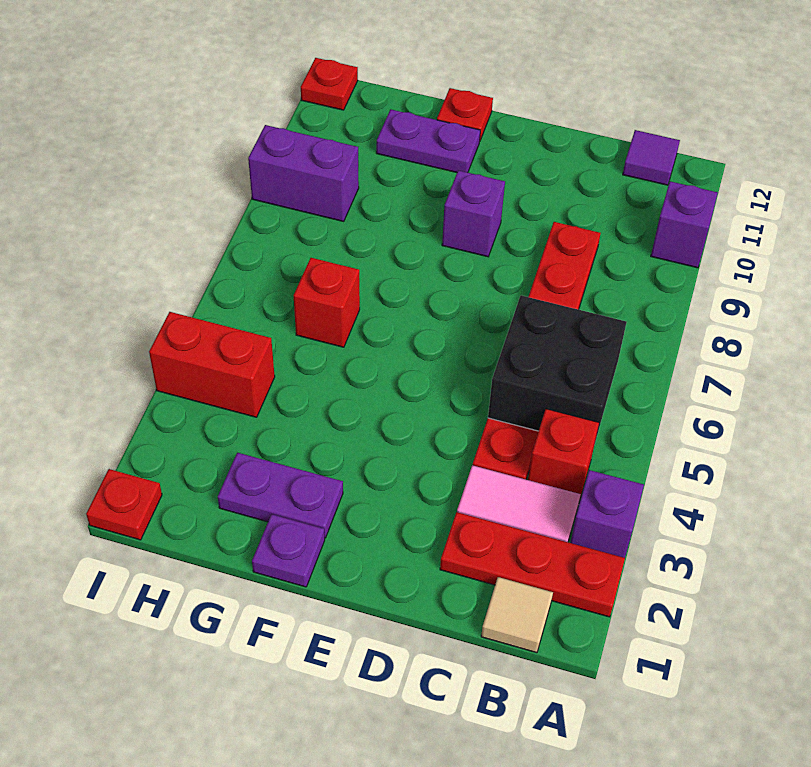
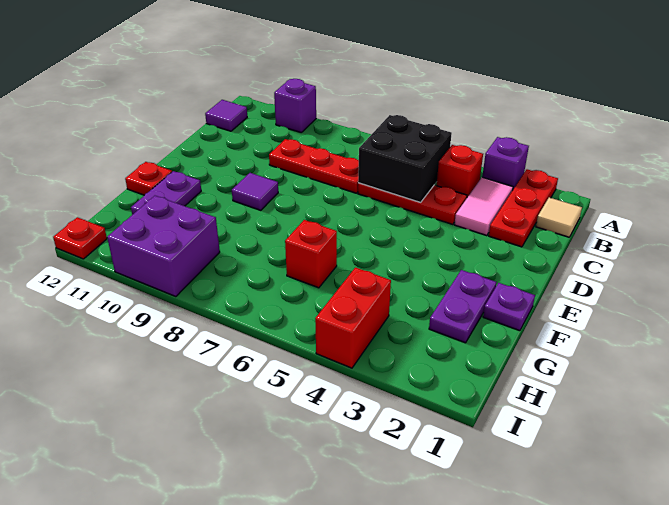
purple 1x1 brick [442,170,505,257] -> purple 1x1 tile [232,173,278,210]
purple 1x2 brick [248,125,359,221] -> purple 2x2 brick [107,196,220,297]
red 1x1 plate [86,469,162,540] -> none

